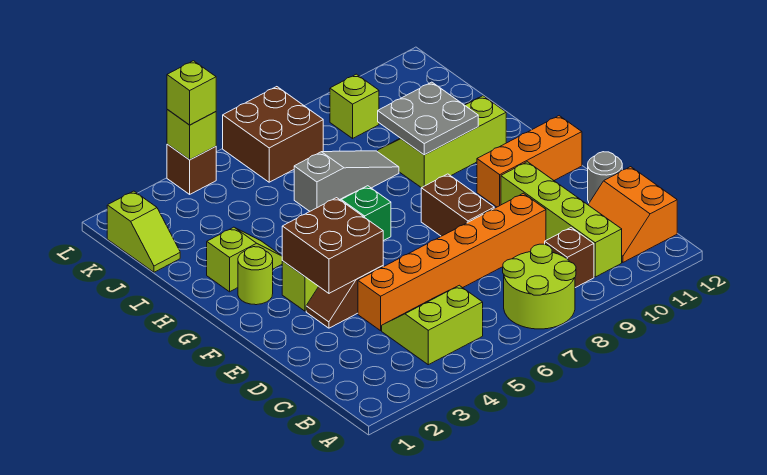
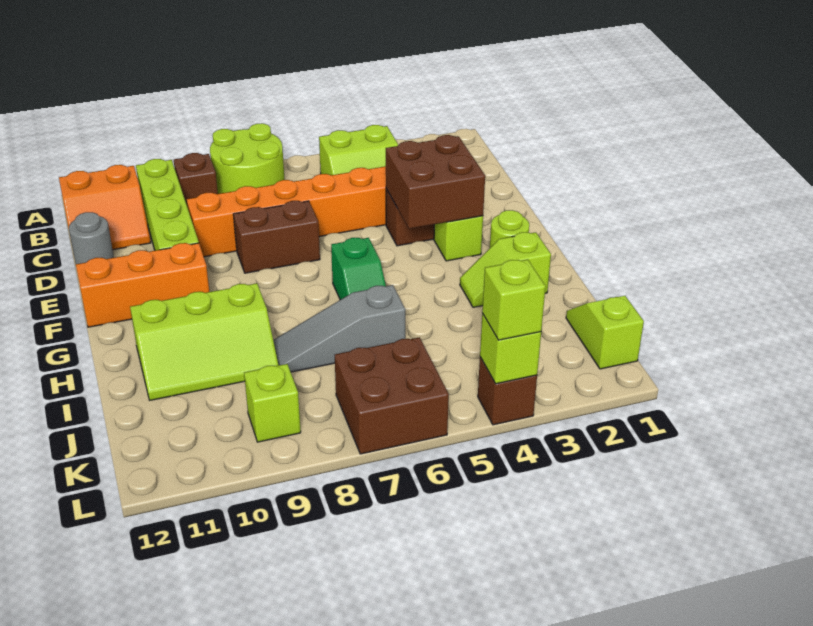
orange 2x2 slope [588,167,677,262] -> orange 2x2 slope turned to [59,165,151,250]
brown 1x2 brick [421,174,494,236] -> brown 1x2 brick turned to [233,201,320,273]
grey 2x2 plate [378,82,478,155] -> none

